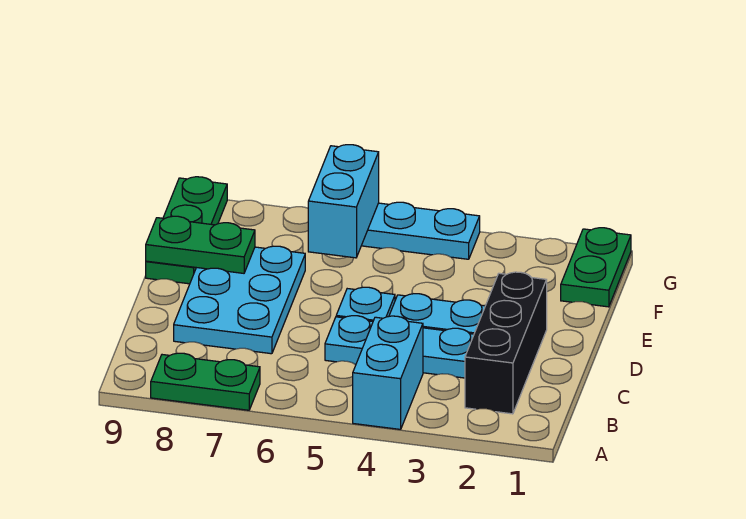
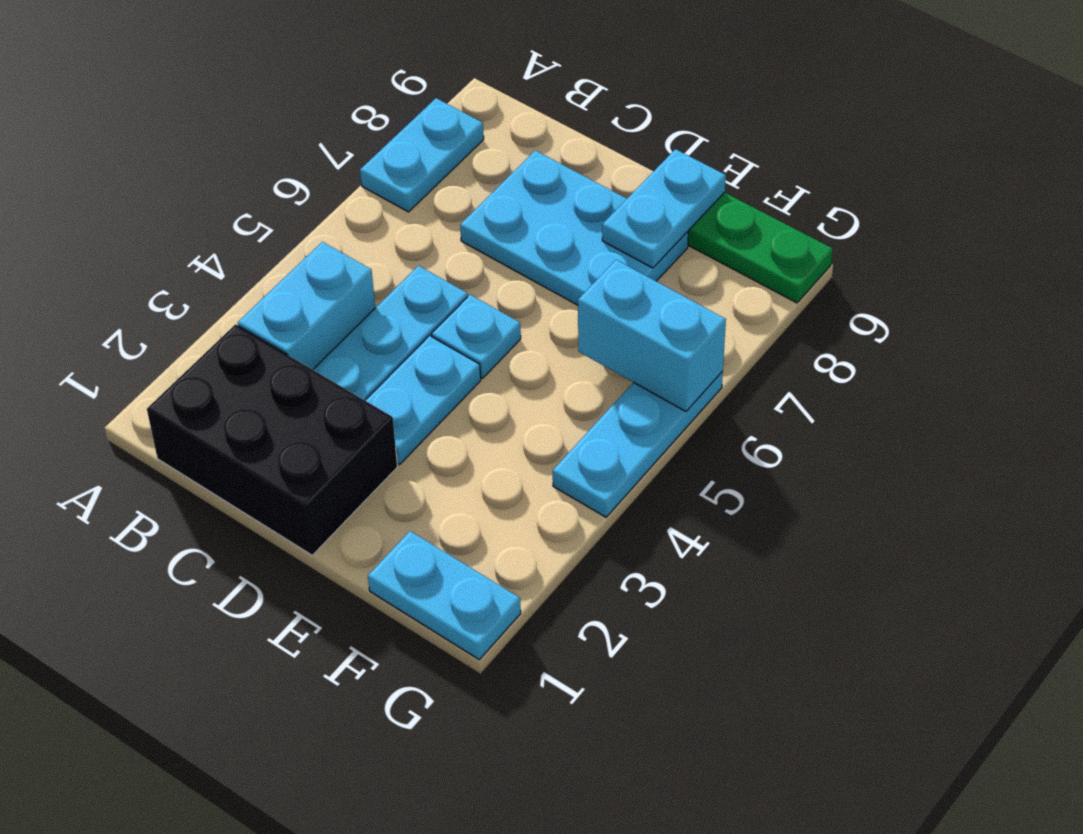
cyan 1x2 brick [353,316,423,429] -> cyan 1x2 brick turned to [238,242,375,370]
green 1x2 plate [151,353,260,410] -> cyan 1x2 plate [360,98,484,212]
black 1x3 brick [465,272,547,414] -> black 2x3 brick [147,324,398,555]
green 1x2 plate [146,216,255,273] -> cyan 1x2 plate [602,149,726,268]
green 1x2 plate [561,228,631,307] -> cyan 1x2 plate [368,531,521,660]

